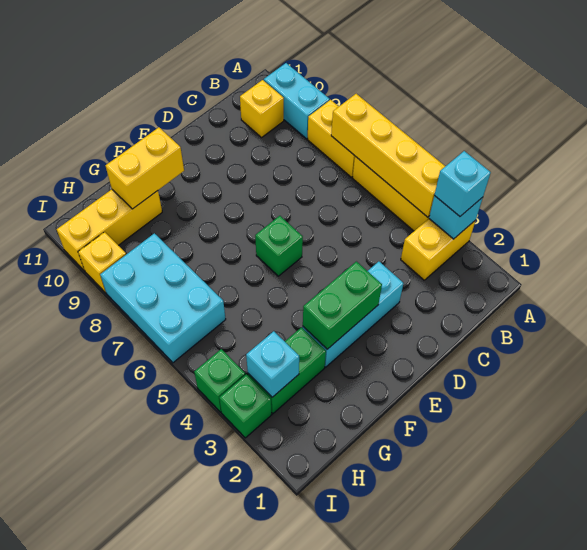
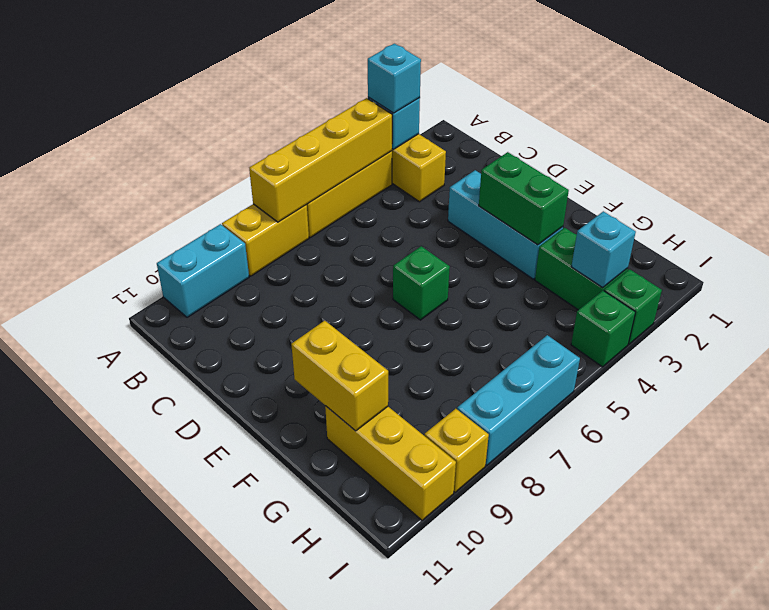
yellow 1x1 brick [240,80,284,137] -> none
cyan 2x3 brick [100,233,226,363] -> cyan 1x3 brick [457,335,580,465]

